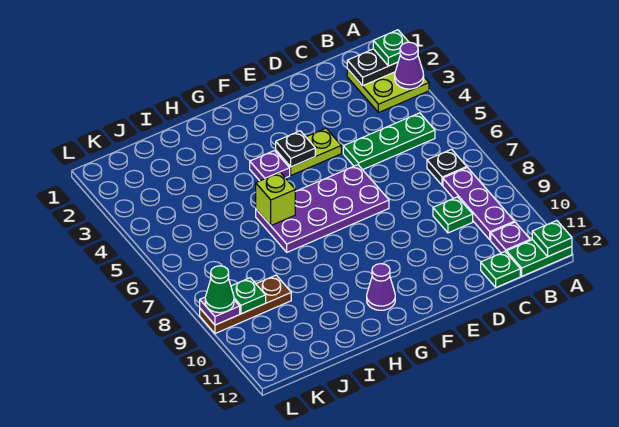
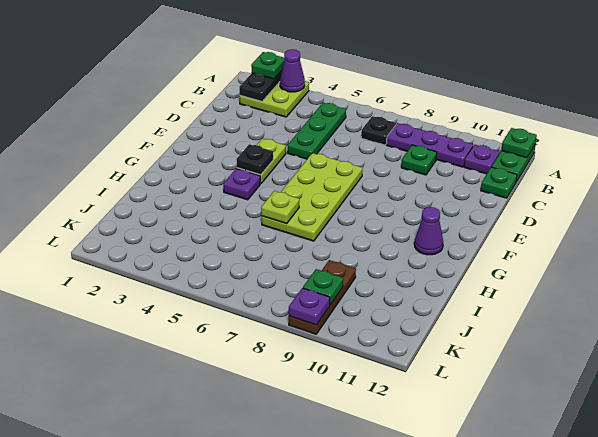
purple 2x4 plate [256,165,389,252] -> lime 2x4 plate [262,153,362,241]
lime 1x1 brick [256,172,295,225] -> lime 1x1 plate [261,191,299,224]
green 1x1 cone [205,266,234,313] -> none

